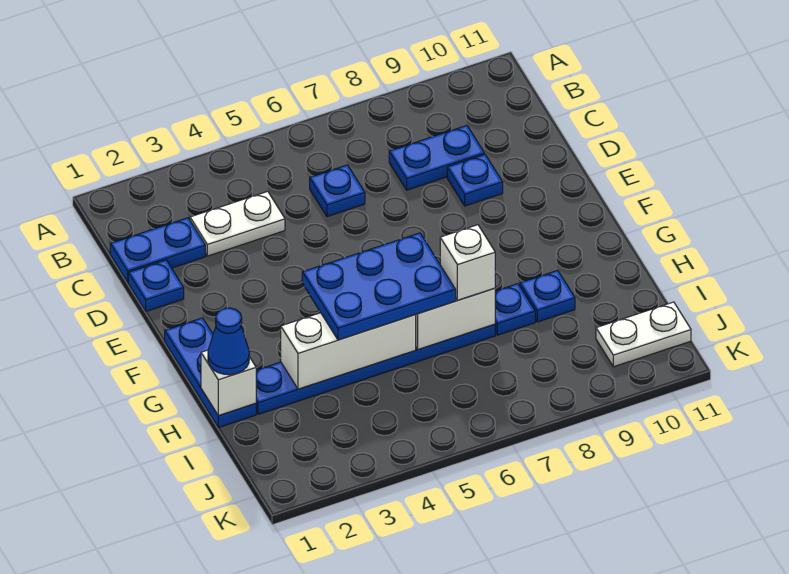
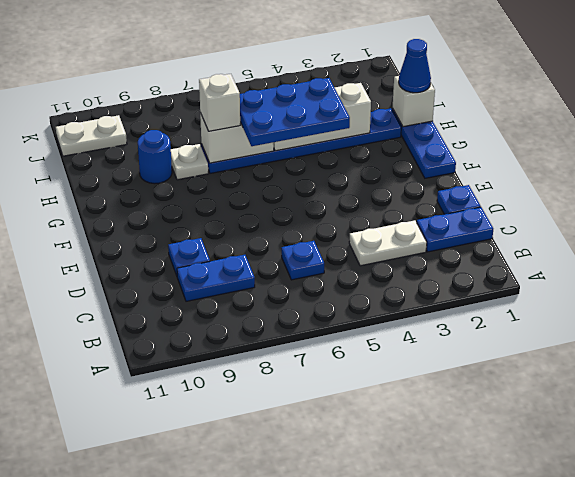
blue 1x1 plate [495,284,535,335] -> white 1x1 plate [171,144,208,180]
blue 1x1 plate [520,270,575,322] -> blue 1x1 round brick [138,130,172,184]

